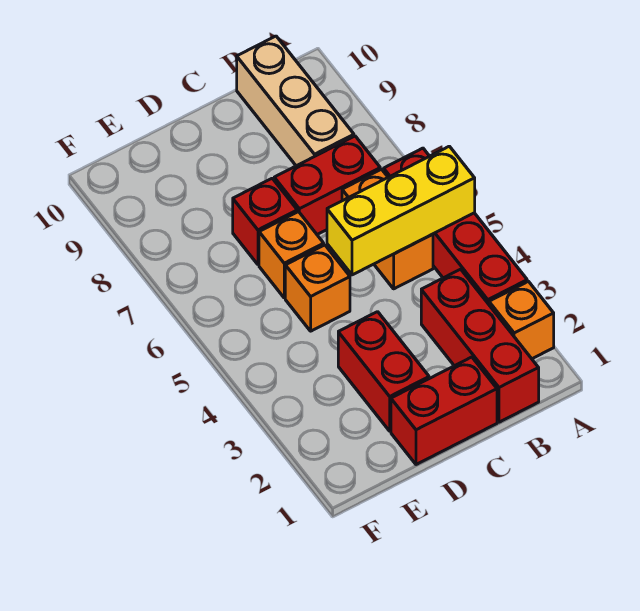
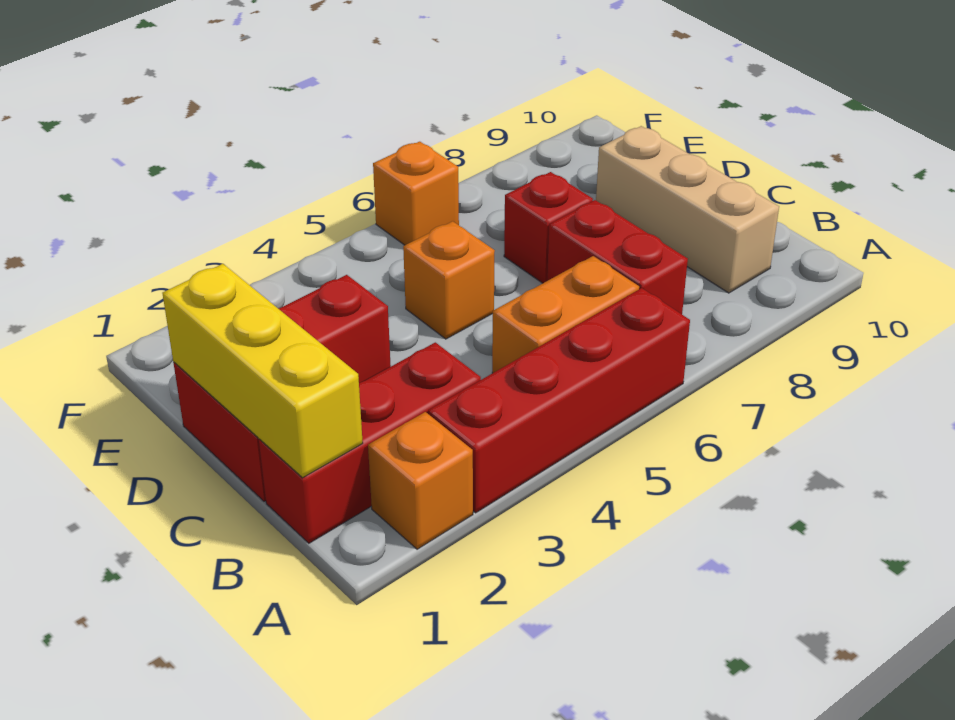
yellow 1x3 brick [327,146,475,275] -> yellow 1x3 brick moved to [162,264,363,478]
tan 1x3 brick [237,36,354,166] -> tan 1x3 brick turned to [596,126,779,293]
orange 1x1 brick [259,212,324,298] -> orange 1x1 brick moved to [373,142,459,245]

